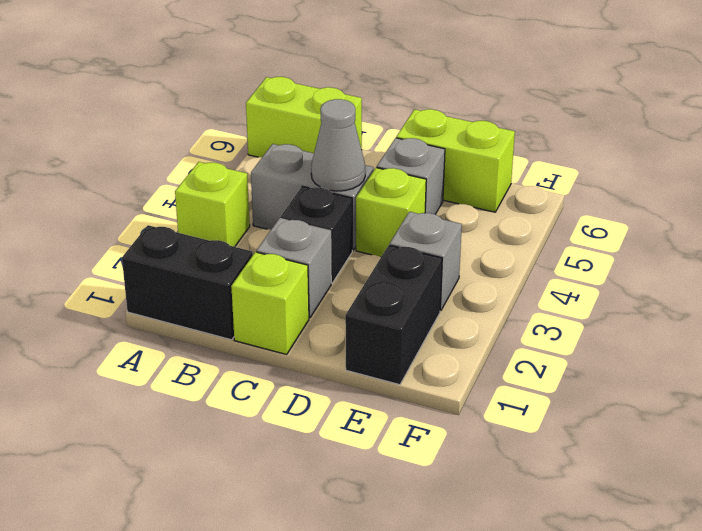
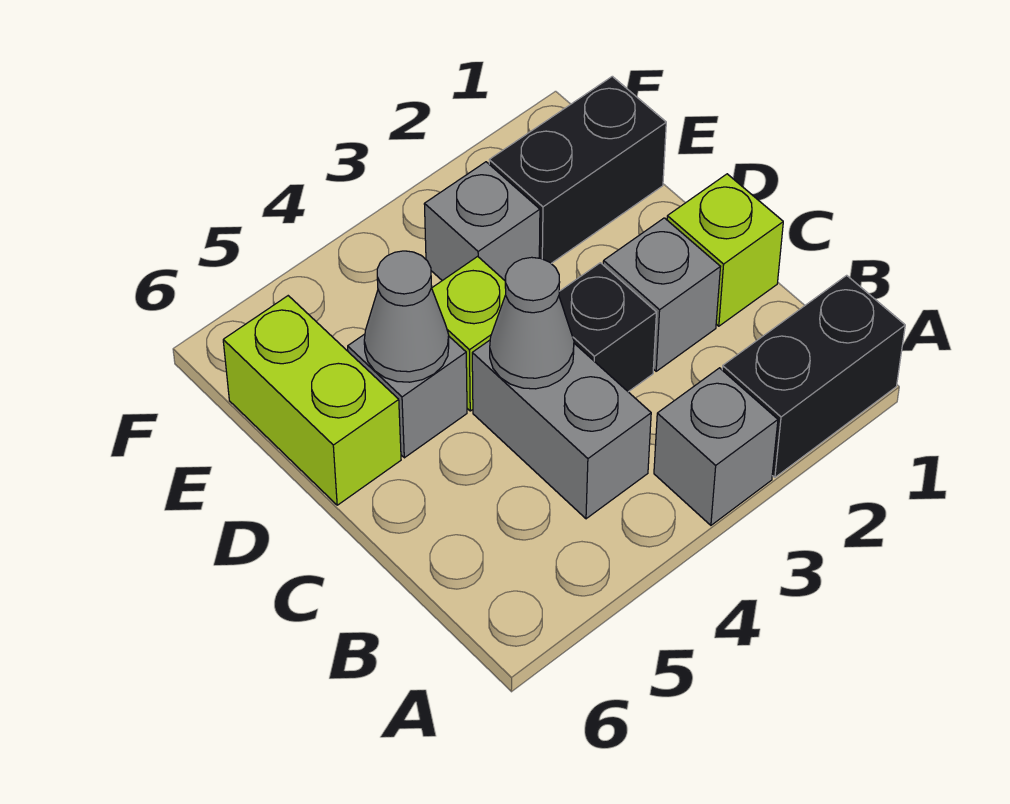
black 1x2 brick [122,225,253,340] -> black 1x2 brick turned to [722,275,905,477]
lime 1x1 brick [175,162,250,247] -> grey 1x1 brick [654,368,778,525]
lime 1x2 brick [246,77,362,157] -> none
none -> grey 1x1 cone [364,251,449,382]

